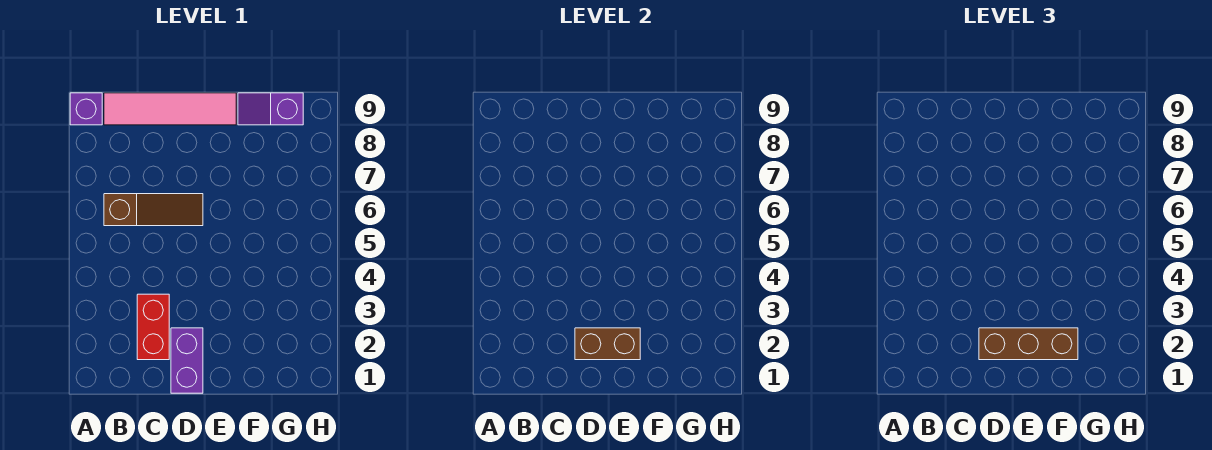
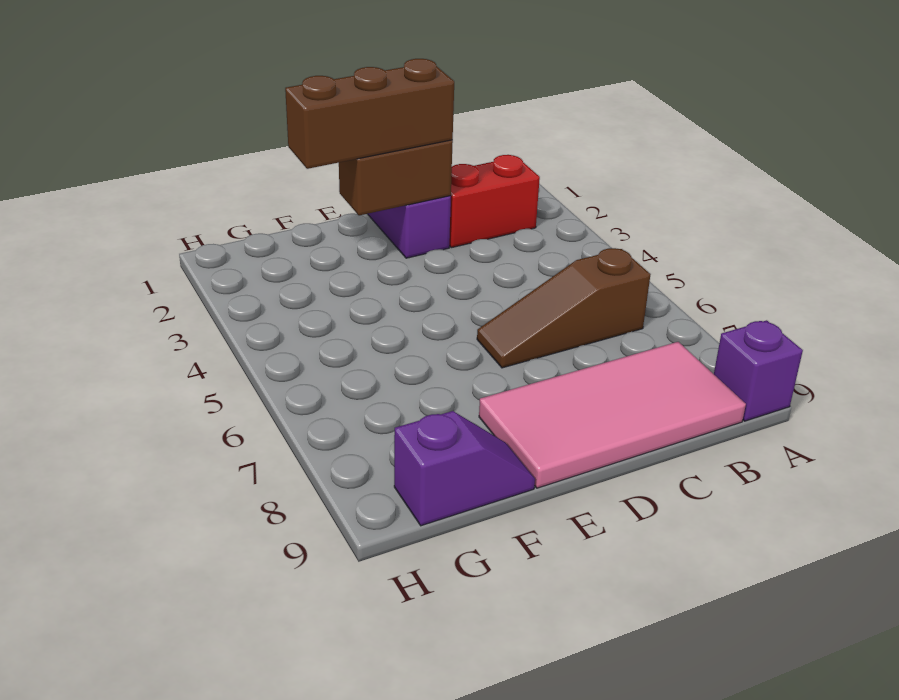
pink 1x4 tile [104,93,236,125] -> pink 2x4 tile [479,342,746,488]
red 1x2 brick [137,294,169,360] -> red 1x2 brick turned to [449,155,540,248]

